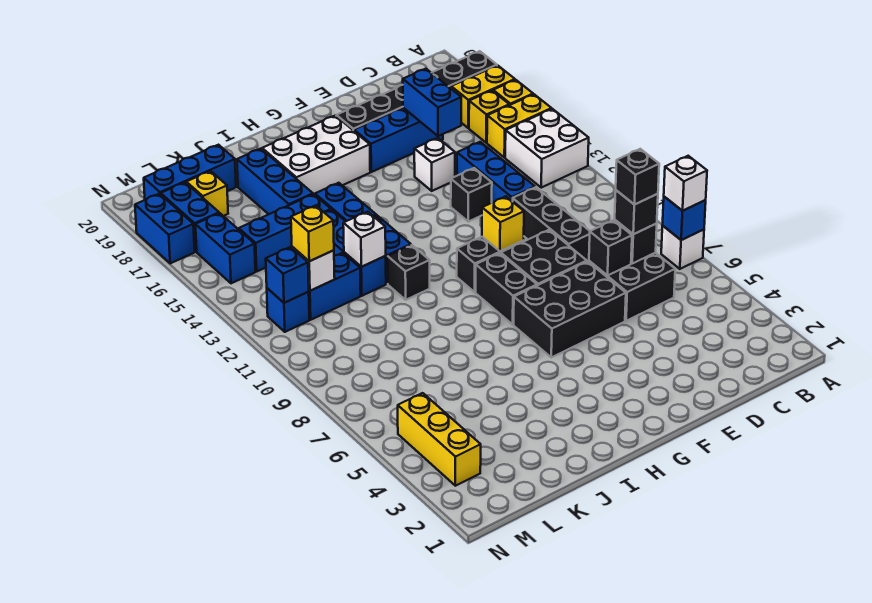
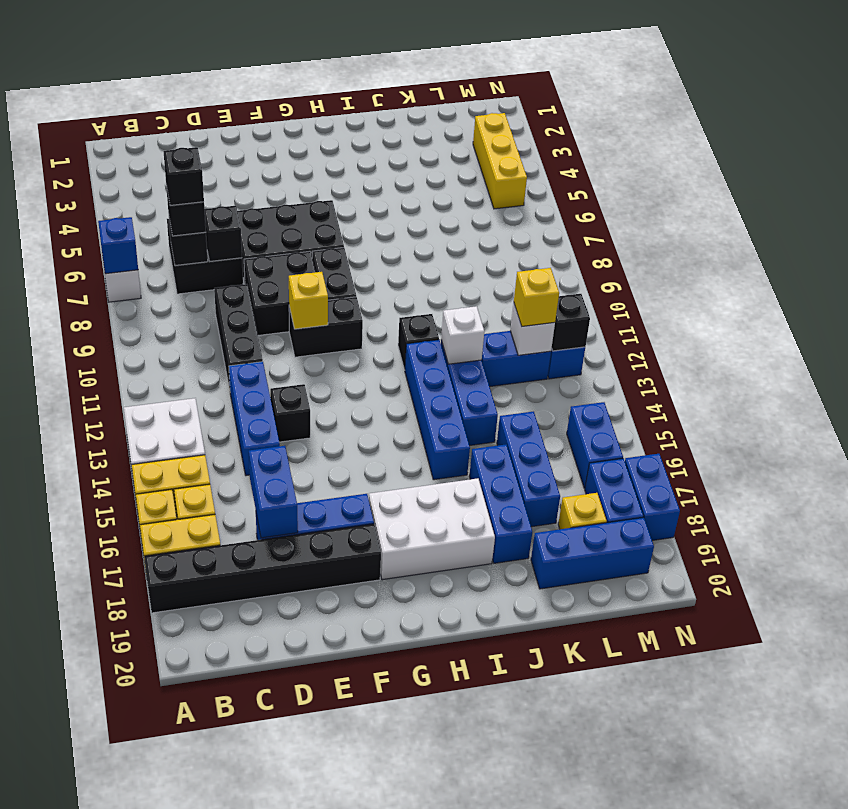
white 1x1 brick [664,156,707,211] -> none
white 1x1 brick [414,138,455,191] -> none
blue 1x3 brick [239,194,331,271] -> blue 1x3 brick turned to [497,412,560,527]
blue 1x1 brick [266,247,309,303] -> black 1x1 brick [552,294,590,351]

